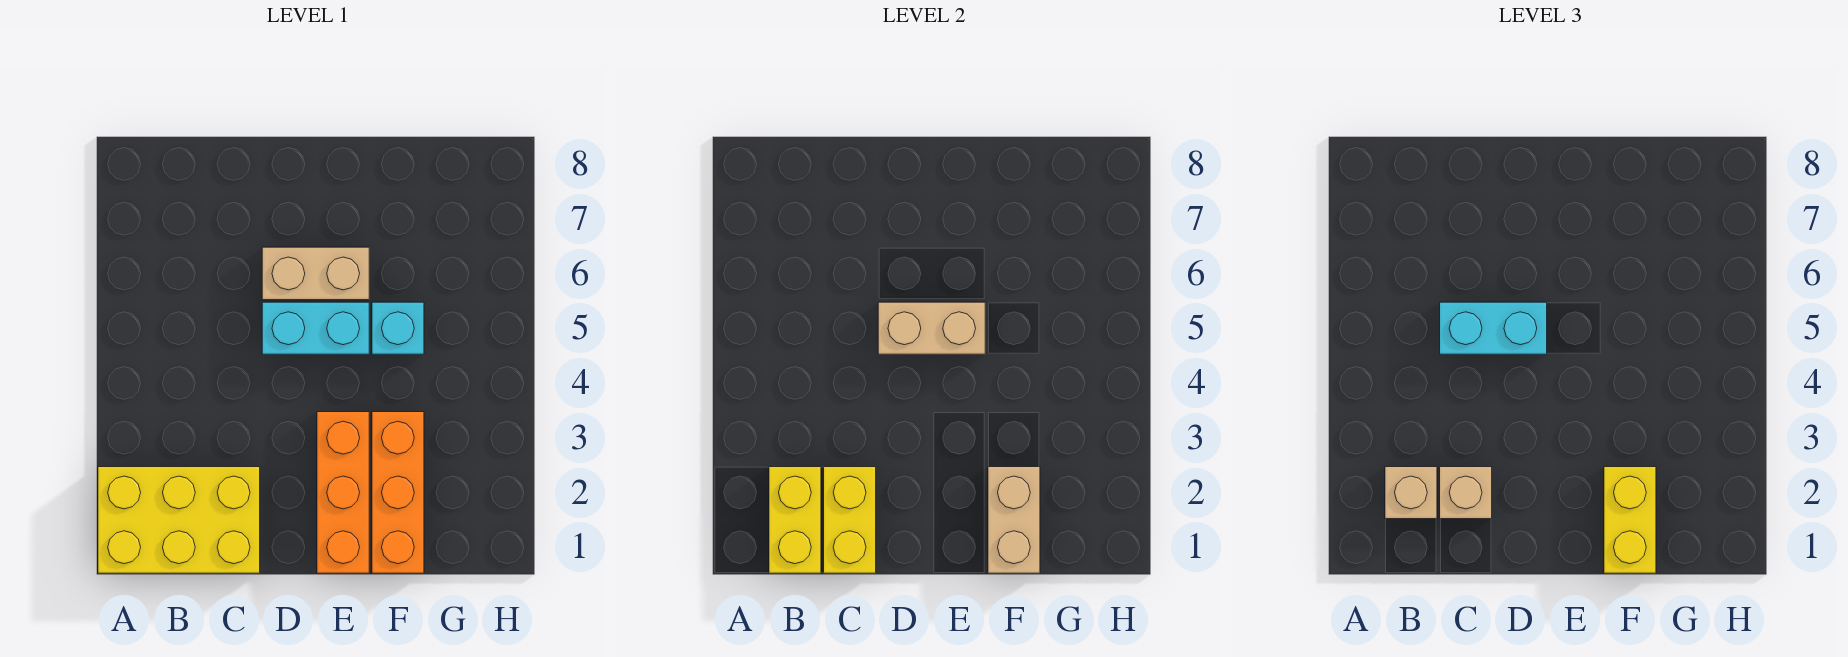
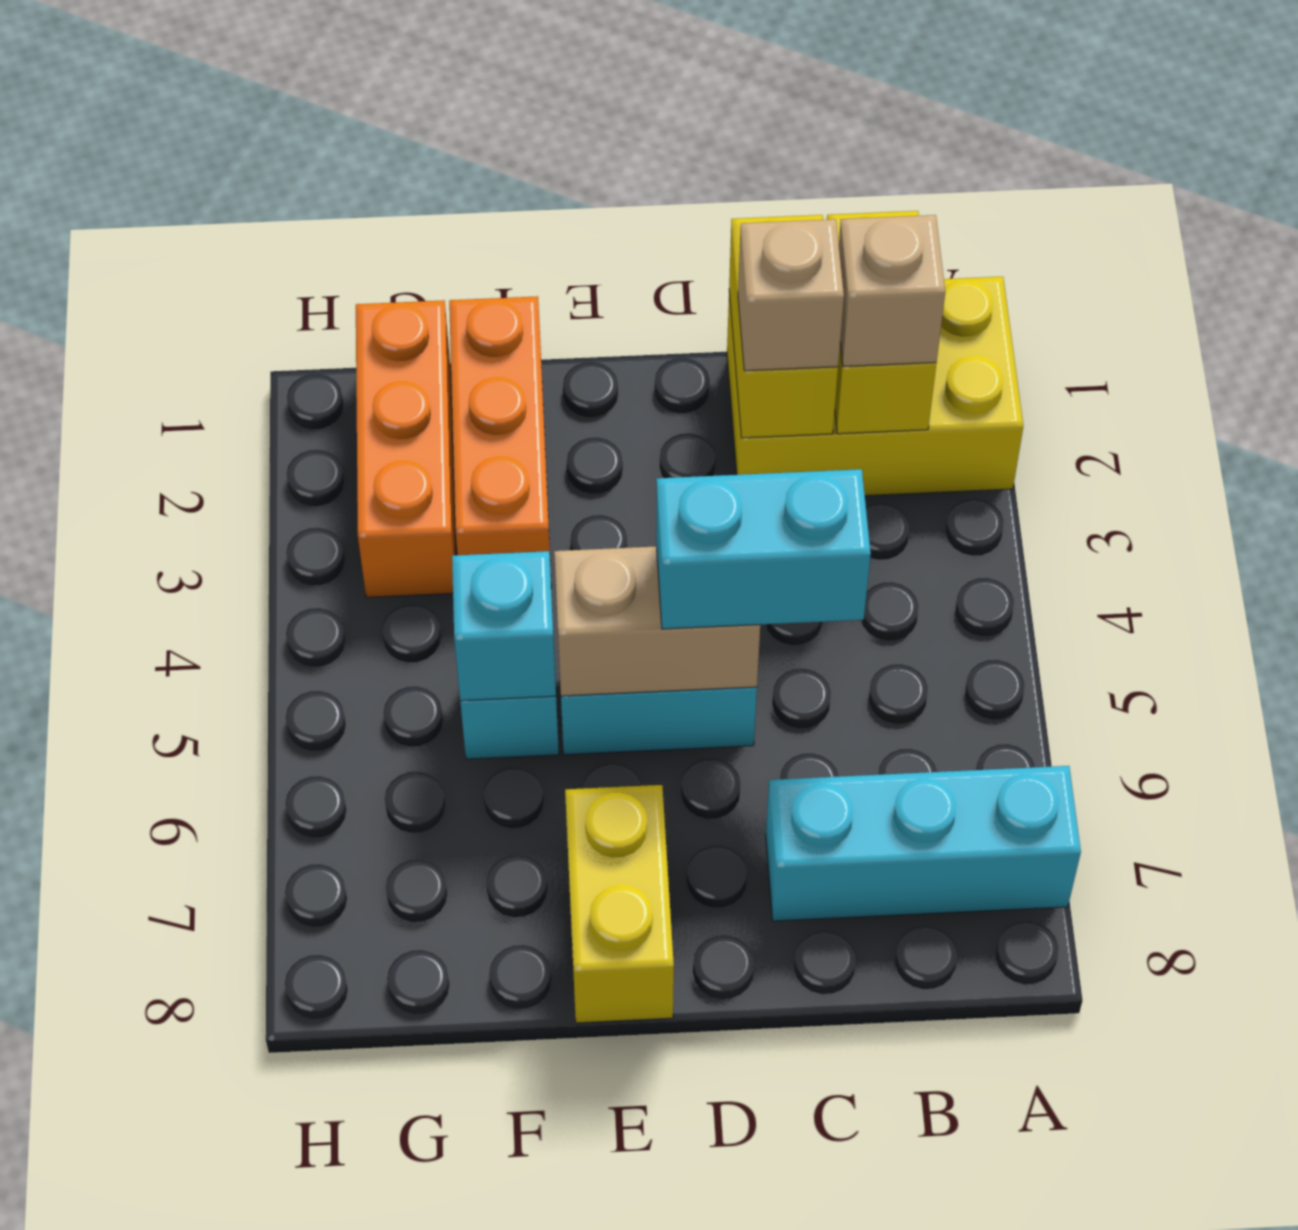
none -> cyan 1x3 brick [766,766,1081,921]
tan 1x2 brick [262,247,369,300] -> none
orange 1x3 brick [317,412,369,573] -> orange 1x3 brick moved to [356,300,456,597]
tan 1x2 brick [988,467,1040,573] -> none
yellow 1x2 brick [1604,467,1656,573] -> yellow 1x2 brick moved to [565,785,674,1023]
none -> cyan 1x1 brick [452,551,556,701]

